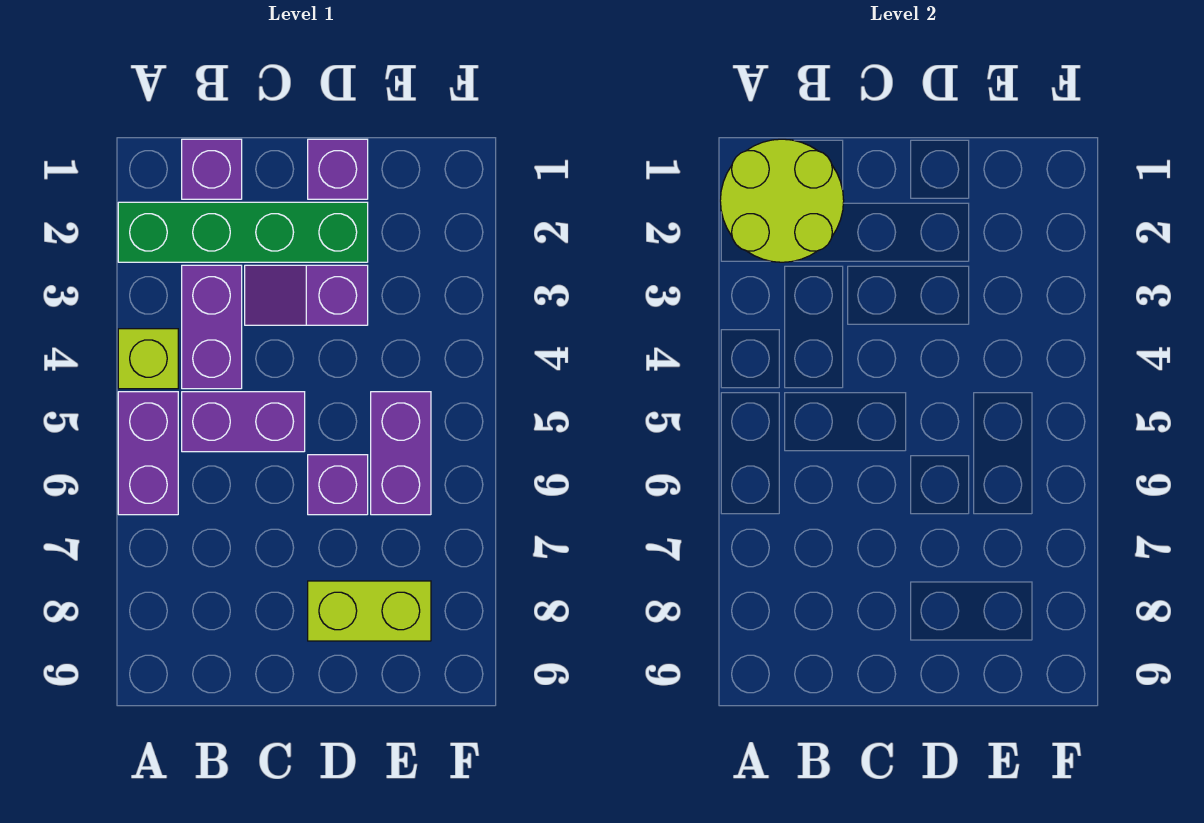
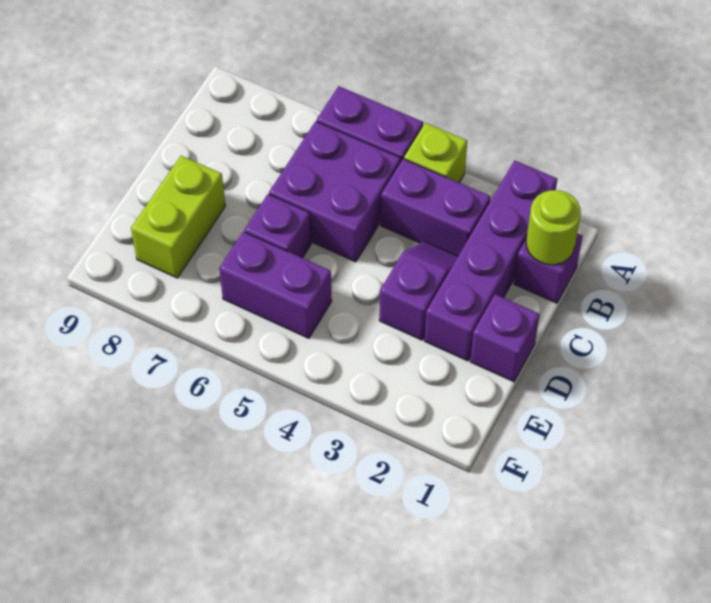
lime 2x2 round brick [720,139,844,262] -> lime 1x1 round brick [526,190,581,265]
green 1x4 brick [118,202,368,262] -> purple 1x4 brick [425,160,557,361]
purple 1x2 brick [182,392,305,452] -> purple 2x2 brick [269,121,401,262]

